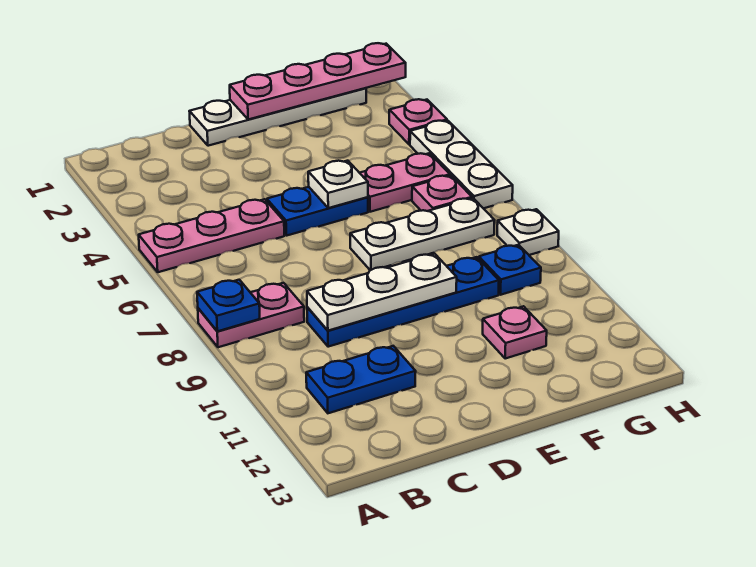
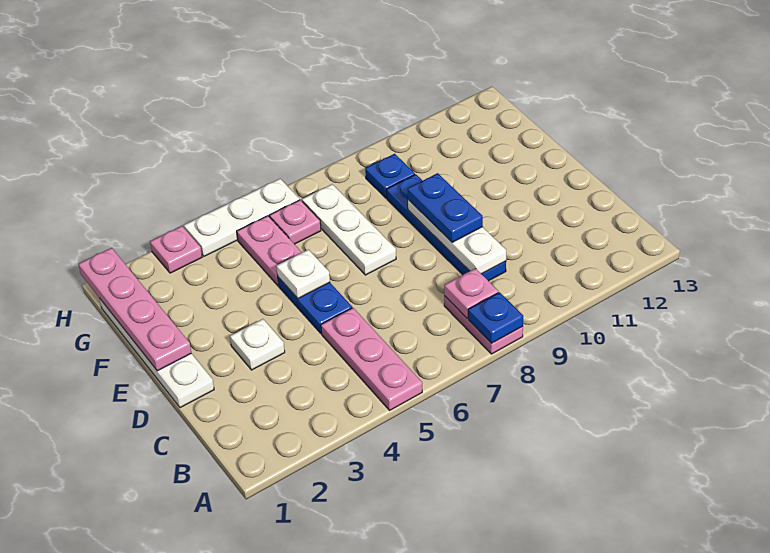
blue 1x2 plate [306,346,416,413] -> blue 1x2 plate moved to [408,173,483,242]
pink 1x1 plate [483,306,547,359] -> pink 1x1 plate moved to [444,268,498,318]
white 1x1 plate [497,209,559,255] -> white 1x1 plate moved to [230,319,285,370]

